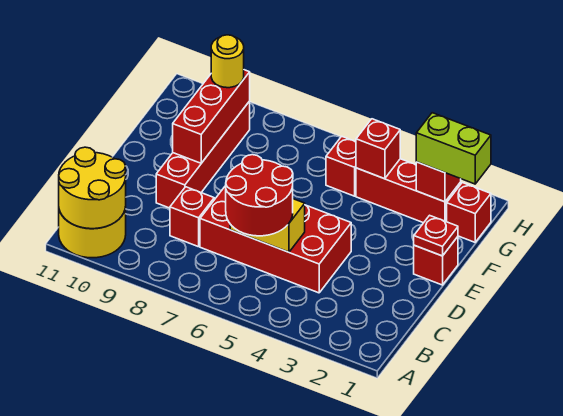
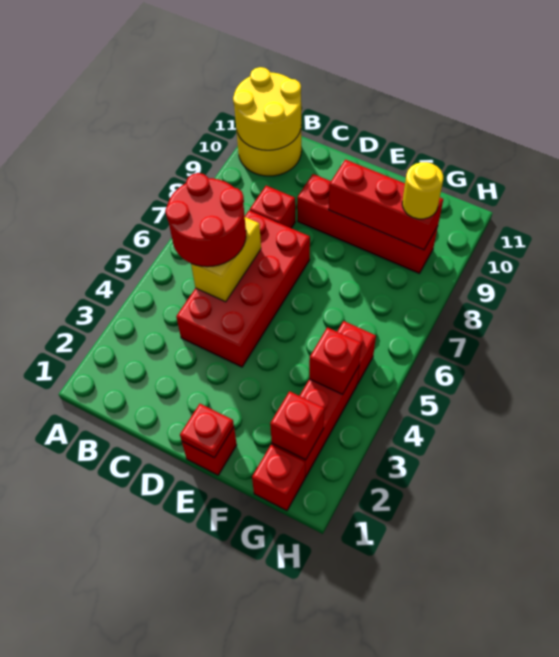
lime 1x2 brick [416,113,491,184] -> none

